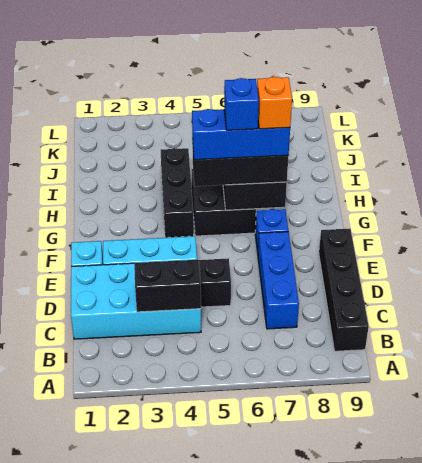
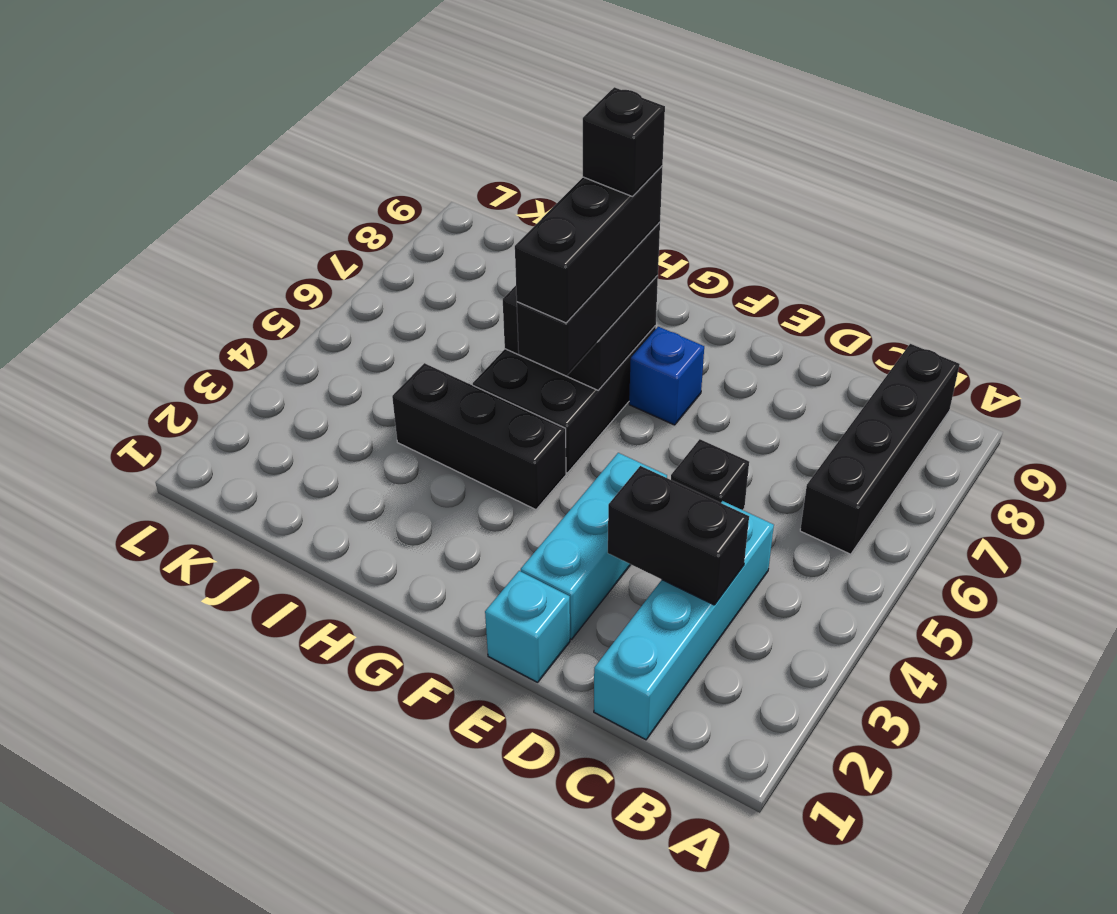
black 1x4 brick [319,229,369,351] -> black 1x4 brick turned to [800,344,960,554]
cyan 2x4 brick [71,263,201,339] -> cyan 1x4 brick [594,501,774,740]
black 1x2 brick [134,260,201,312] -> black 1x2 brick turned to [608,466,749,605]
blue 1x3 brick [258,232,299,329] -> none
blue 1x3 brick [192,109,290,160] -> black 1x3 brick [515,166,663,323]
blue 1x1 brick [224,78,259,130] -> none
orange 1x1 brick [257,77,292,129] -> black 1x1 brick [583,87,665,197]

